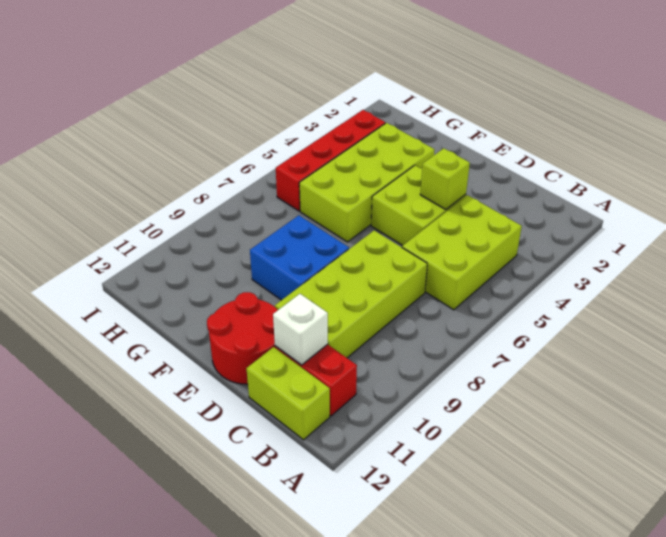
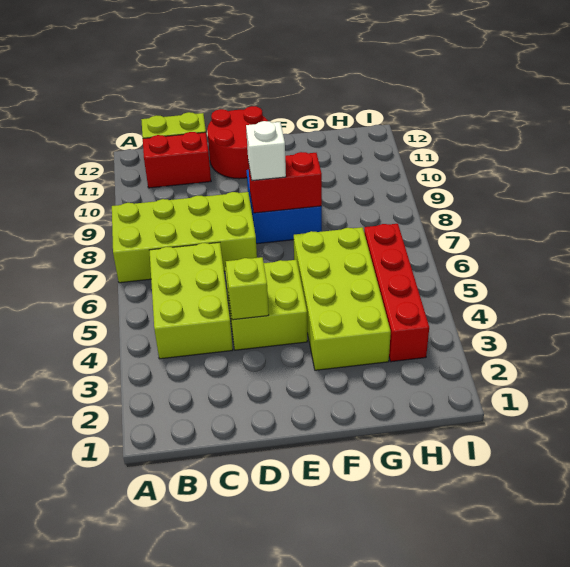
lime 2x4 brick [275,230,427,358] -> lime 2x4 brick turned to [112,192,257,283]
white 1x1 brick [273,294,328,365] -> white 1x1 brick moved to [246,121,286,181]
none -> red 1x2 brick [248,152,322,213]

